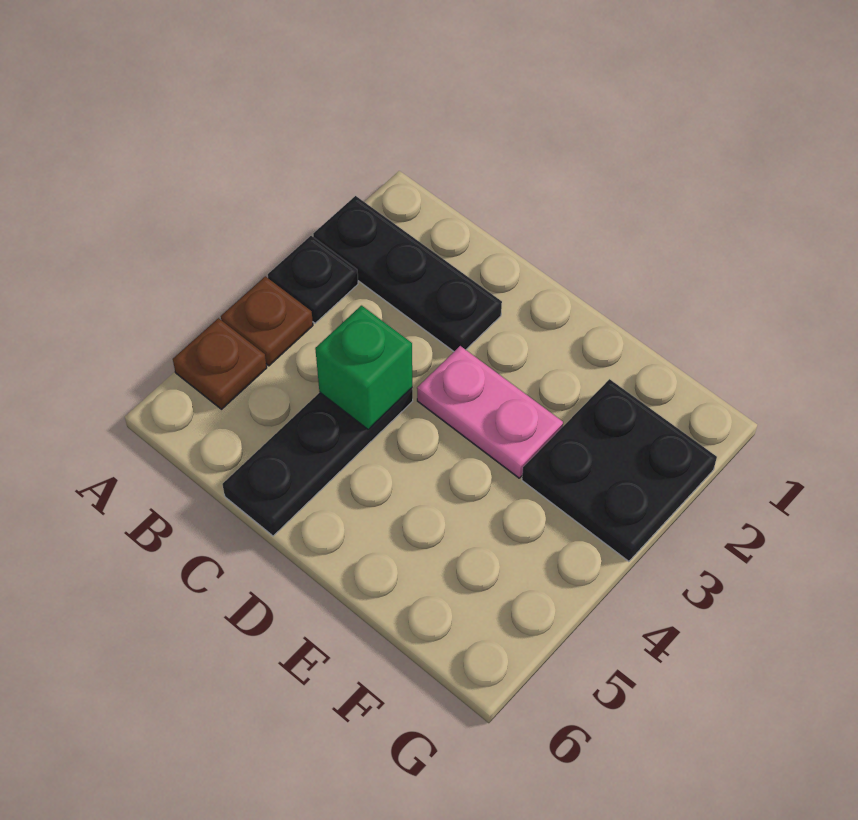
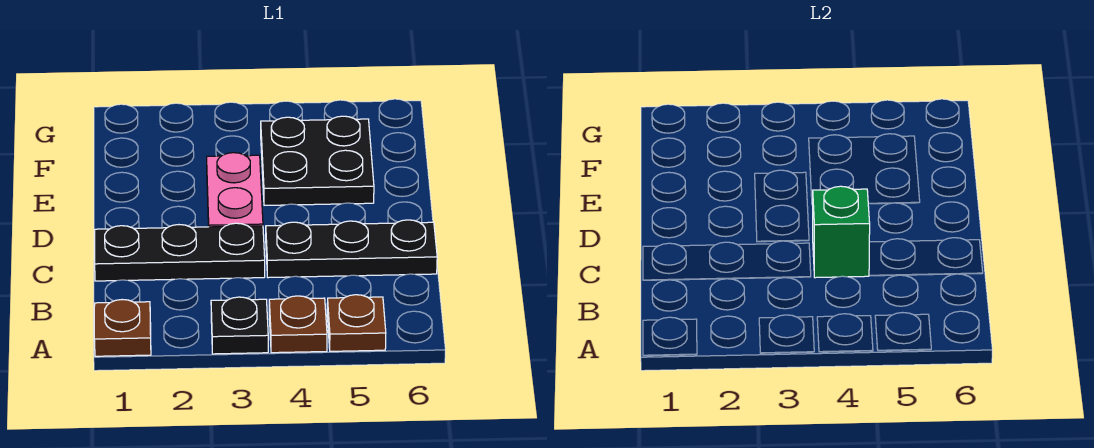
none -> brown 1x1 plate [94,300,151,356]
black 1x3 plate [313,196,502,351] -> black 1x3 plate turned to [95,223,265,281]
black 2x2 plate [522,379,717,561] -> black 2x2 plate moved to [261,116,374,205]

